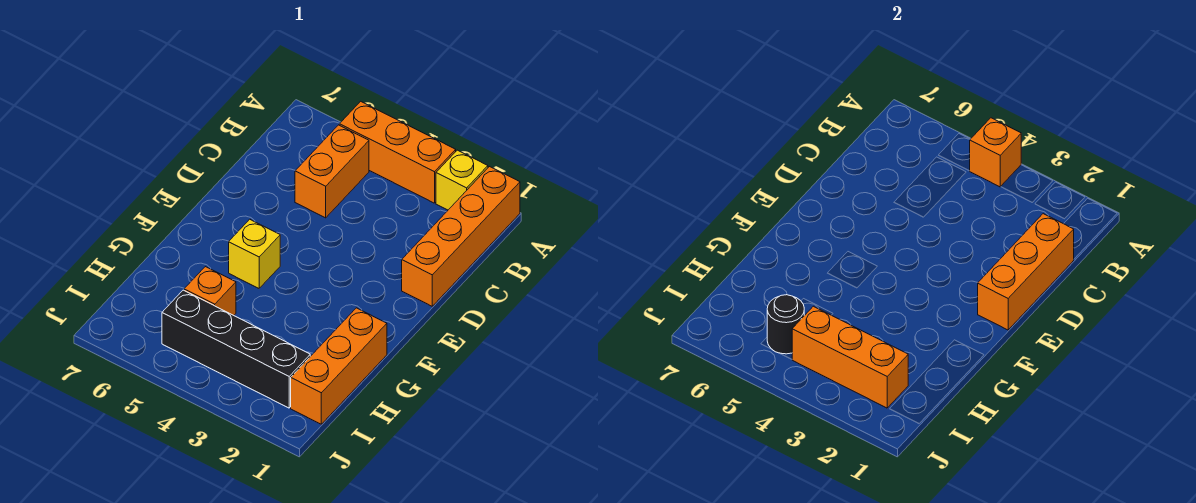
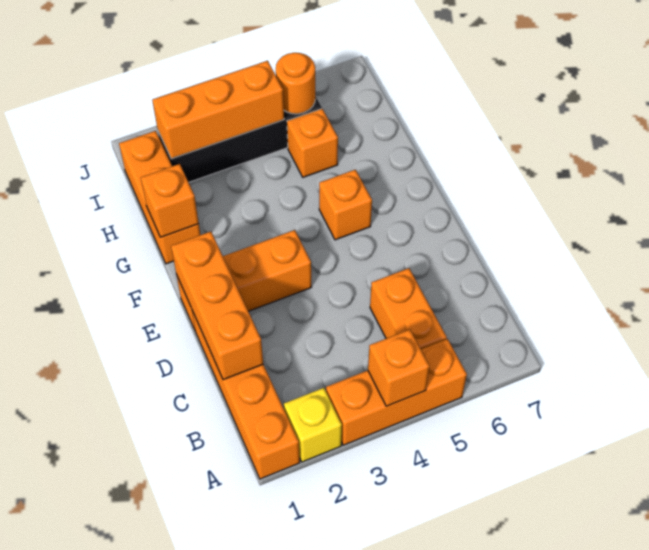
none -> orange 1x3 brick [177,230,311,330]
yellow 1x1 brick [229,219,280,288] -> orange 1x1 brick [319,170,372,240]
none -> orange 1x1 brick [141,164,199,237]
black 1x1 round brick [767,295,804,354] -> orange 1x1 round brick [276,53,315,114]

